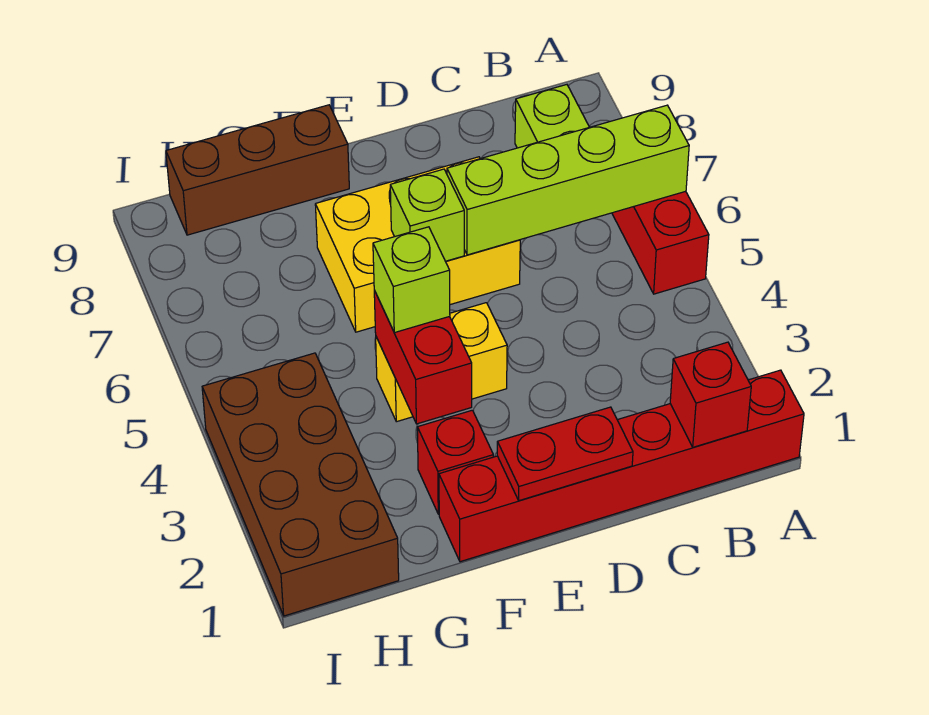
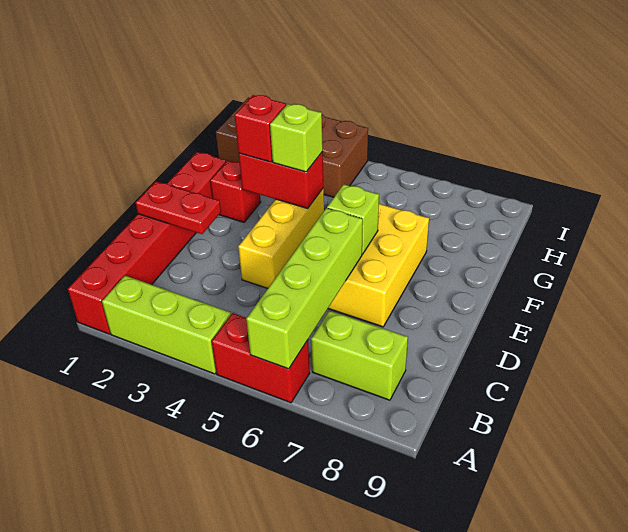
none -> lime 1x3 brick [102,276,231,374]
red 1x1 brick [670,342,751,447] -> red 1x1 brick moved to [235,95,286,162]
red 1x2 plate [497,407,633,501] -> red 1x2 plate turned to [136,181,221,234]
yellow 1x2 brick [376,303,507,422] -> yellow 1x3 brick [238,188,324,288]
brown 1x3 brick [166,105,349,235] -> none

